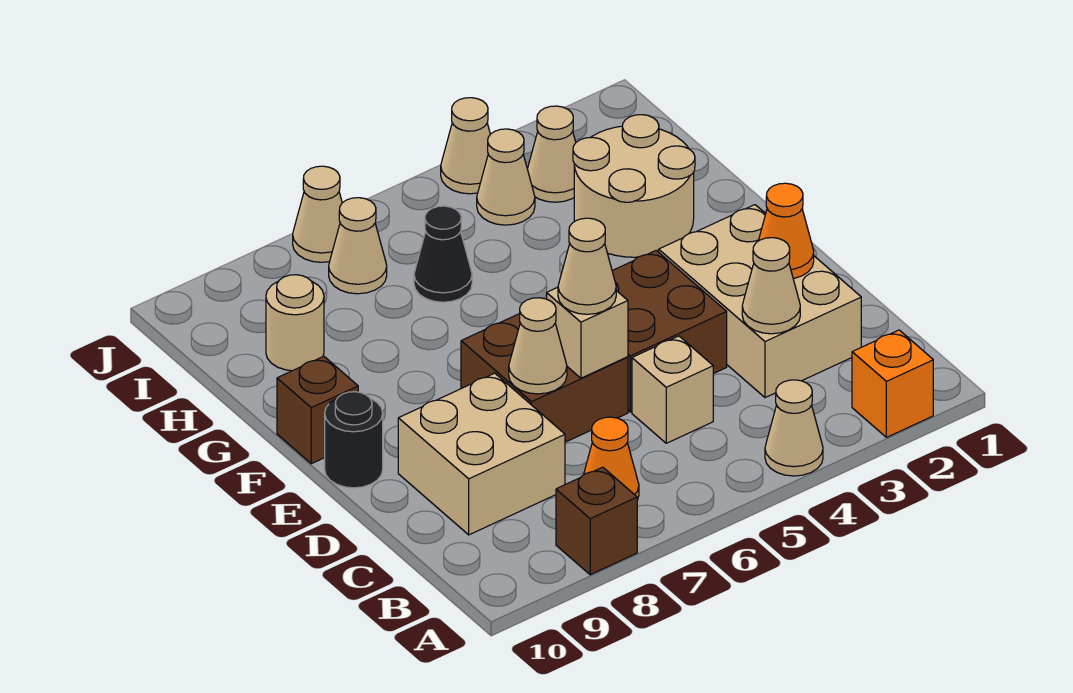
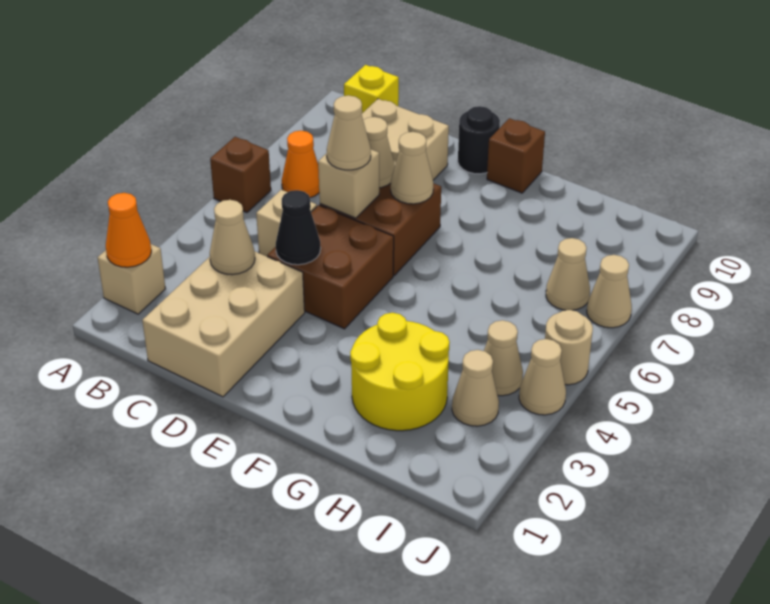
orange 1x1 brick [852,330,933,437] -> tan 1x1 brick [98,244,165,314]
tan 1x1 cone [765,380,823,476] -> tan 1x1 cone moved to [391,132,433,204]
brown 1x1 brick [556,467,637,575] -> brown 1x1 brick moved to [210,137,271,212]
none -> yellow 1x1 brick [344,65,399,113]
tan 2x3 brick [659,205,861,398] -> tan 2x3 brick turned to [142,252,305,397]
orange 1x1 cone [759,183,814,279] -> orange 1x1 cone moved to [106,193,151,267]
tan 2x2 round brick [573,115,695,257] -> yellow 2x2 round brick [350,313,450,431]
black 1x1 cone [414,206,472,302] -> black 1x1 cone moved to [276,190,321,265]
tan 1x1 round brick [266,275,324,371] -> tan 1x1 round brick moved to [545,310,593,385]

